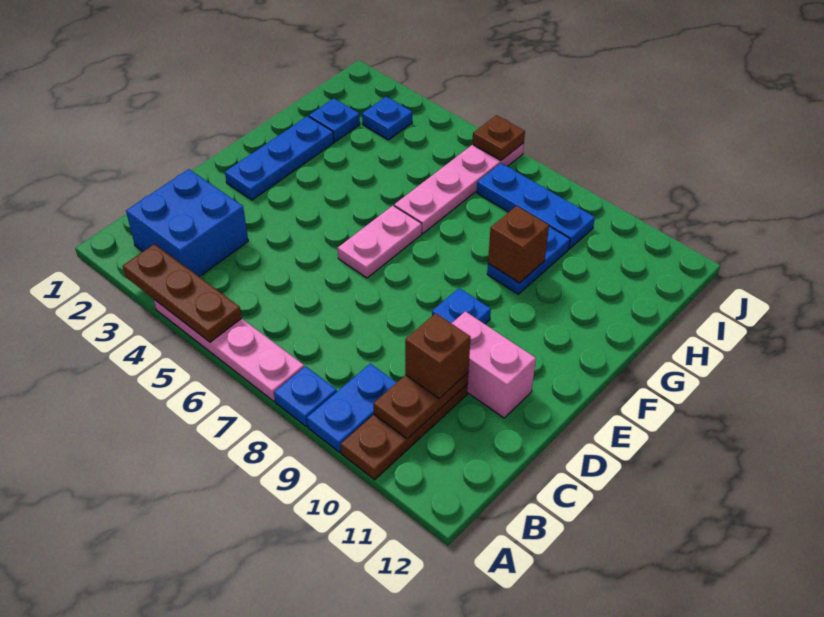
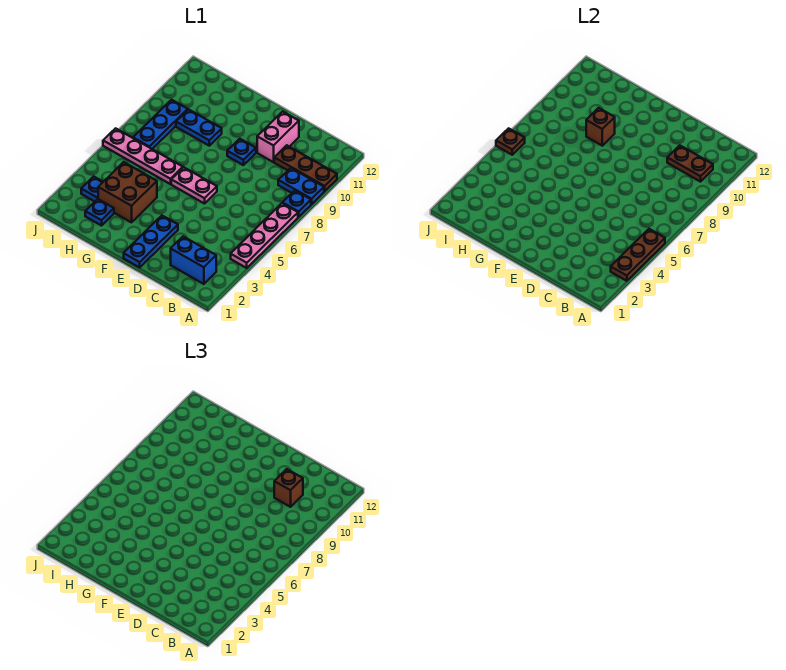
blue 2x2 brick [126,169,248,277] -> blue 1x2 brick [171,237,216,284]
blue 1x3 plate [225,116,334,200] -> blue 1x3 plate turned to [124,216,178,267]
none -> brown 2x2 brick [98,162,157,222]

